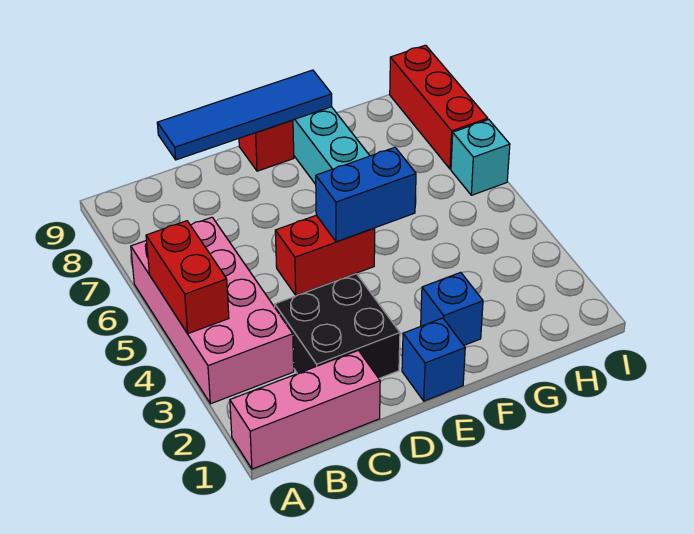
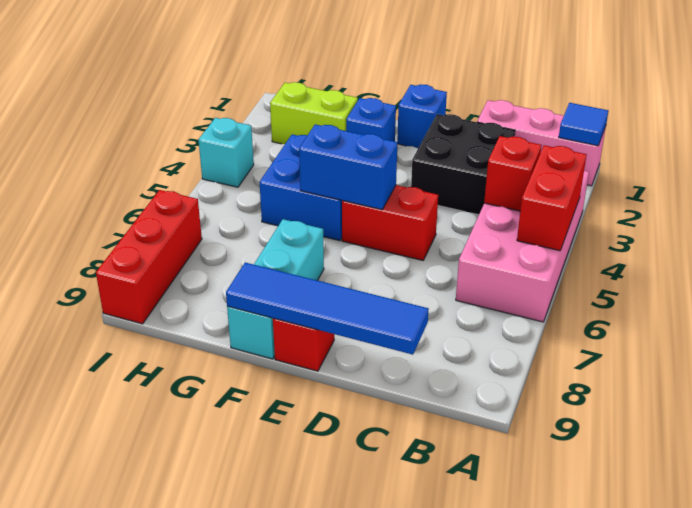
none -> blue 1x1 tile [559,103,608,146]
none -> red 1x1 brick [484,136,542,211]
none -> blue 2x2 brick [260,135,342,241]
none -> lime 1x2 brick [270,82,358,144]
cyan 1x1 brick [451,120,510,195] -> cyan 1x1 brick moved to [198,118,254,187]

